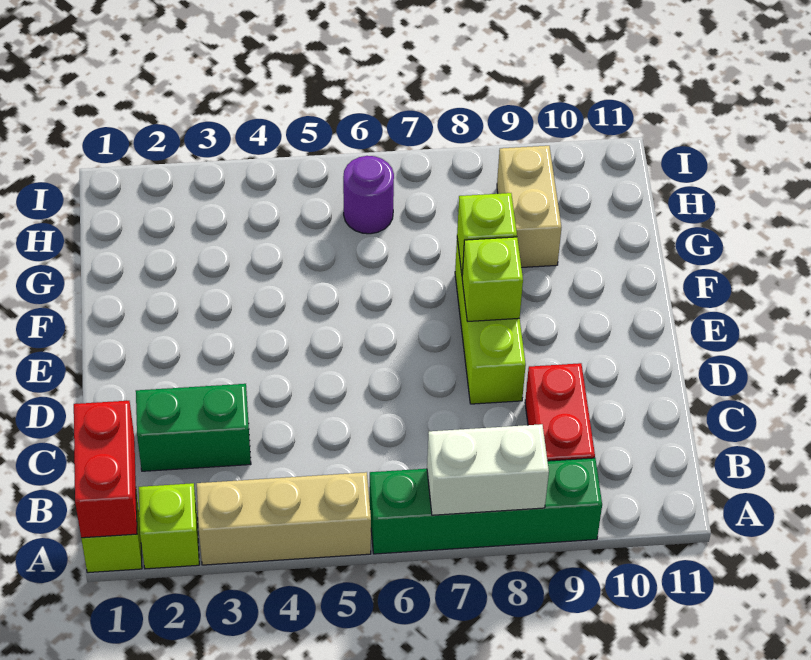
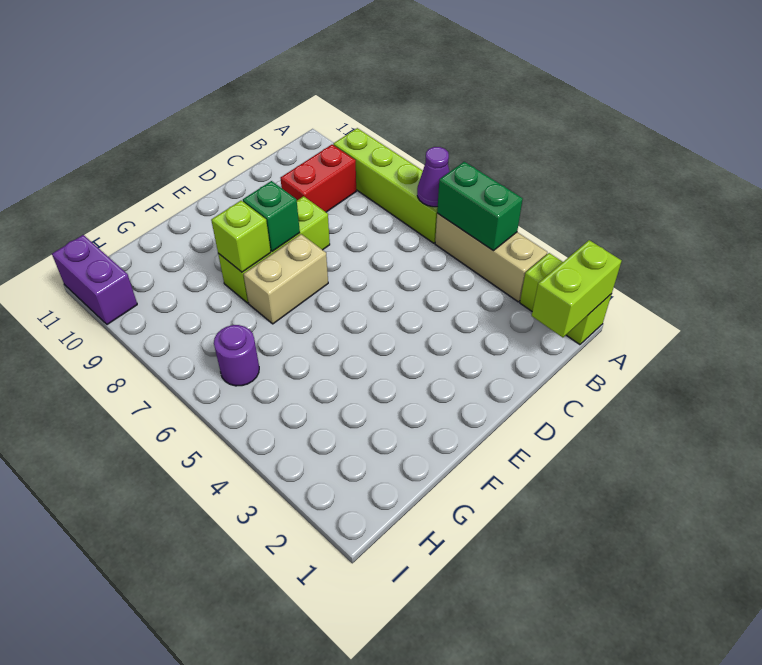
red 1x2 brick [74,401,137,538] -> lime 1x2 brick [532,240,622,338]
green 1x4 brick [369,458,602,554] -> lime 1x4 brick [333,128,438,243]
none -> purple 1x1 cone [417,147,449,207]
white 1x2 brick [427,424,549,515] -> none
green 1x2 brick [136,384,251,471] -> green 1x2 brick moved to [437,162,523,251]
lime 1x1 brick [462,237,523,322] -> green 1x1 brick [243,181,300,252]
tan 1x2 brick [497,146,561,268] -> tan 1x2 brick moved to [243,234,328,324]
none -> purple 1x2 brick [52,235,137,325]

